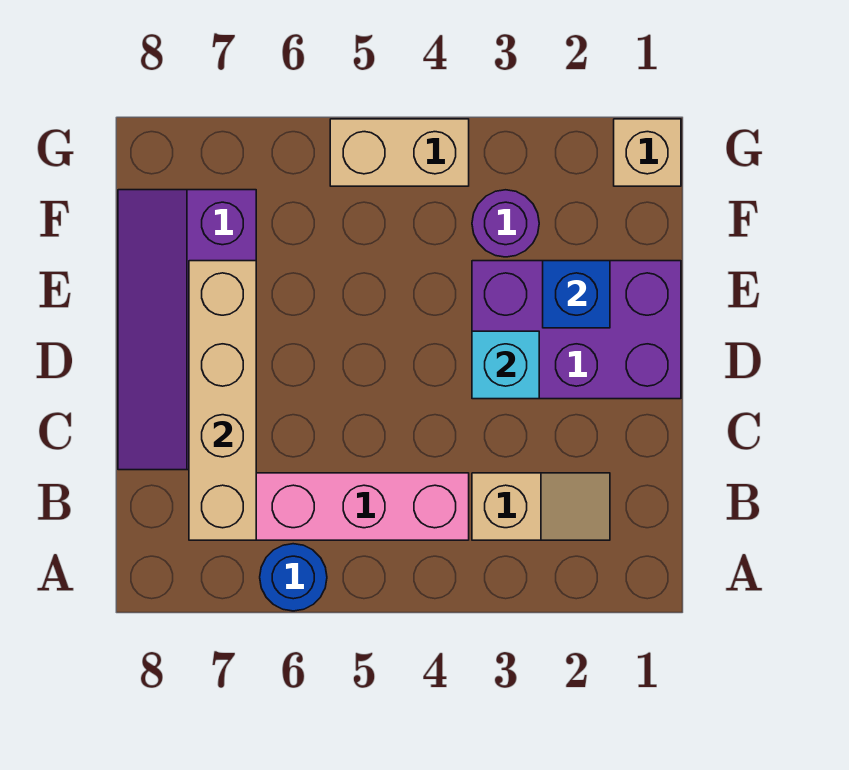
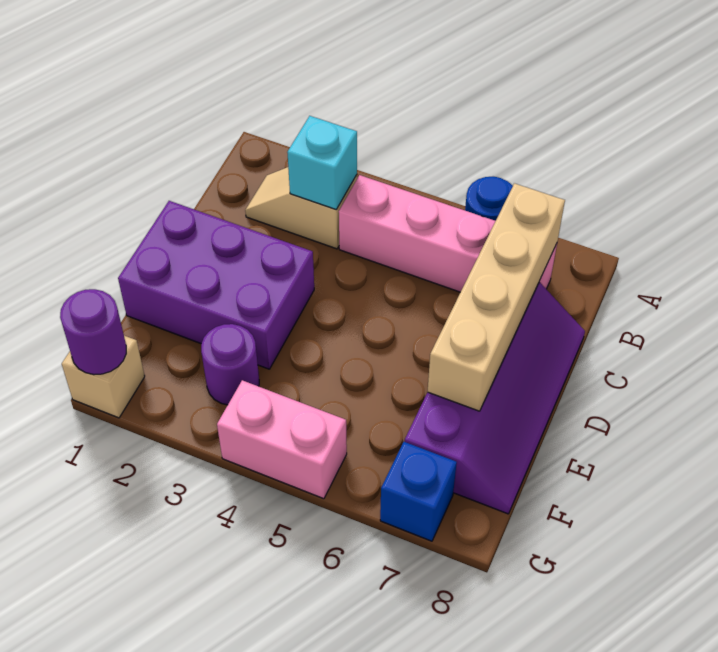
cyan 1x1 brick [472,331,539,399] -> cyan 1x1 brick moved to [287,116,357,209]
blue 1x1 brick [543,261,610,328] -> blue 1x1 brick moved to [380,442,457,541]
none -> purple 1x1 round brick [60,289,126,375]
tan 1x2 brick [330,119,469,186] -> pink 1x2 brick [217,380,347,499]

